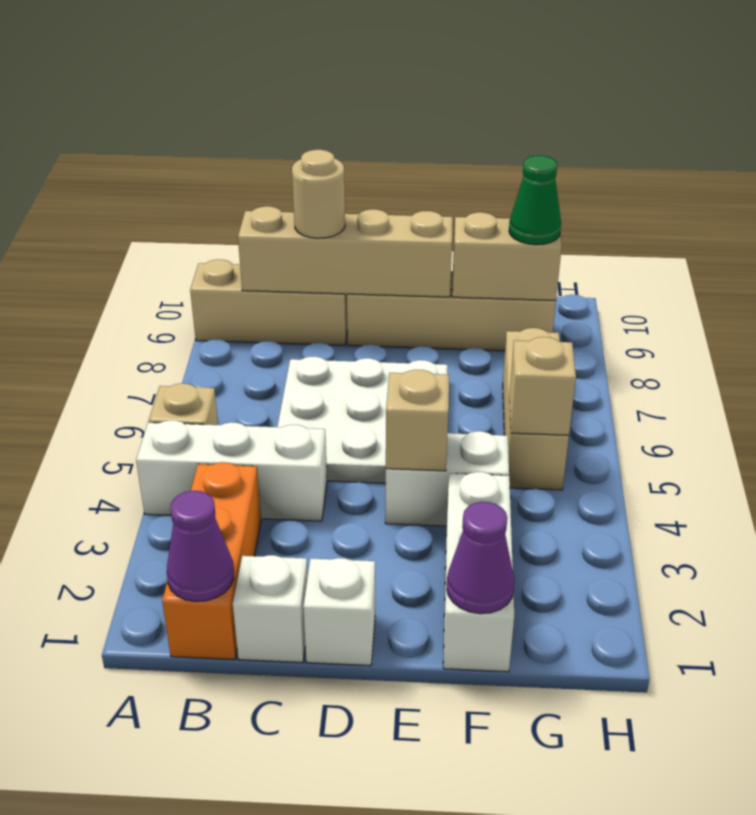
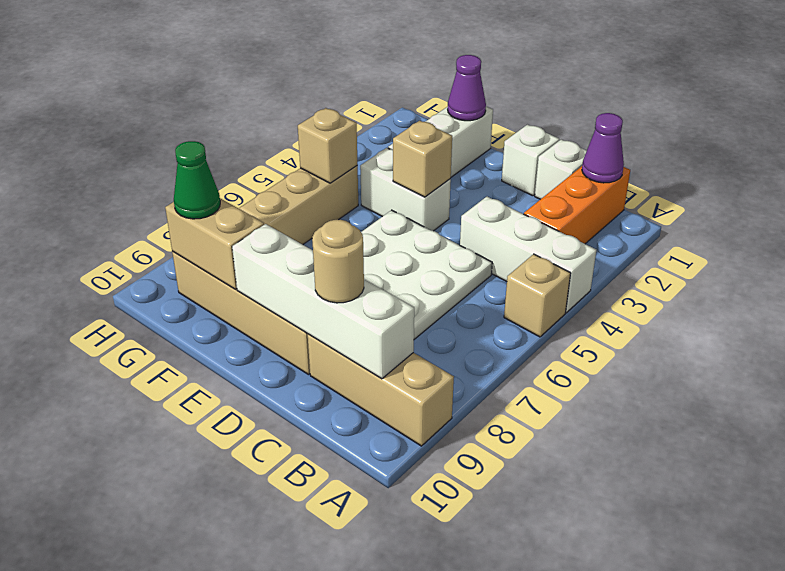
tan 1x4 brick [238,206,453,297] -> white 1x4 brick [232,224,414,379]

